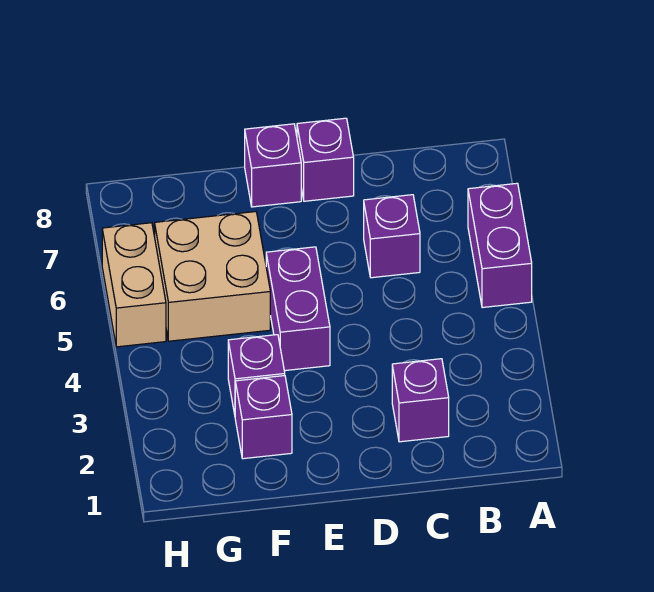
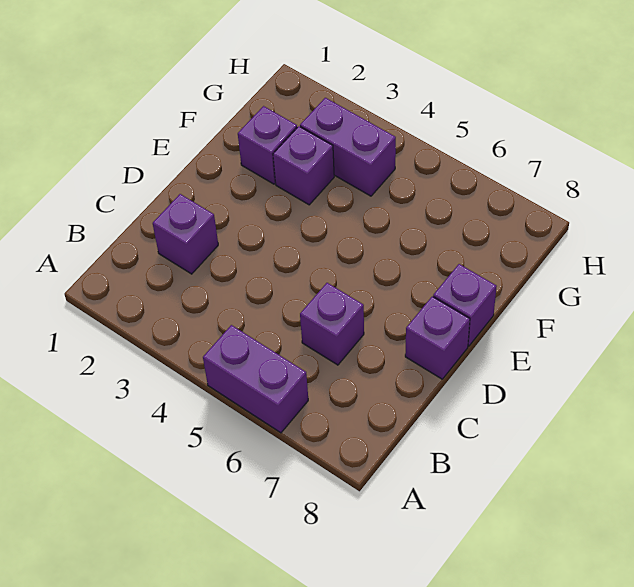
purple 1x2 brick [266,247,330,371] -> purple 1x2 brick moved to [300,98,396,196]
tan 2x2 brick [155,212,270,341] -> none
tan 1x2 brick [102,223,166,347] -> none

